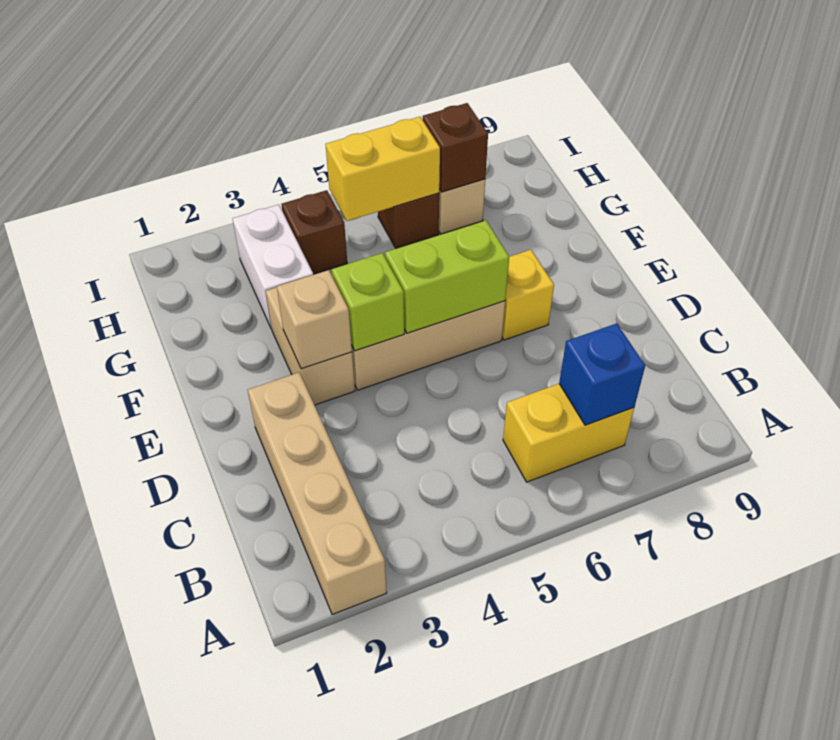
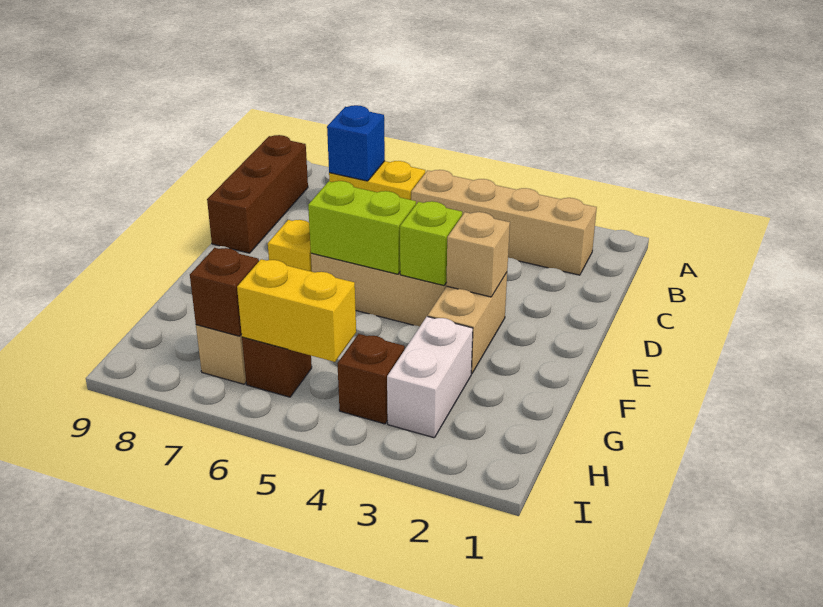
tan 1x4 brick [248,372,387,615] -> tan 1x4 brick turned to [411,170,597,275]
none -> brown 1x3 brick [207,135,308,253]

